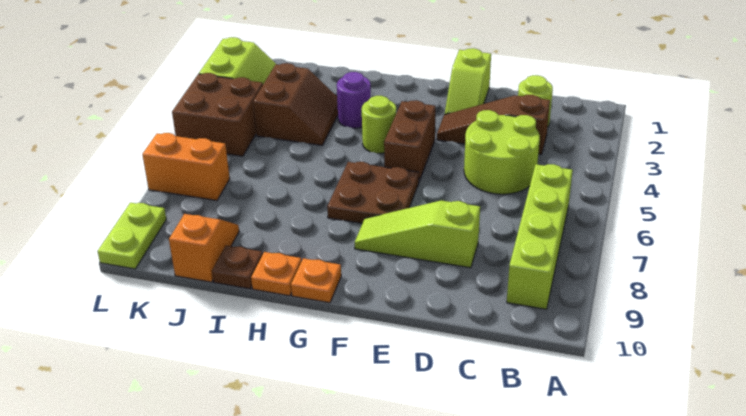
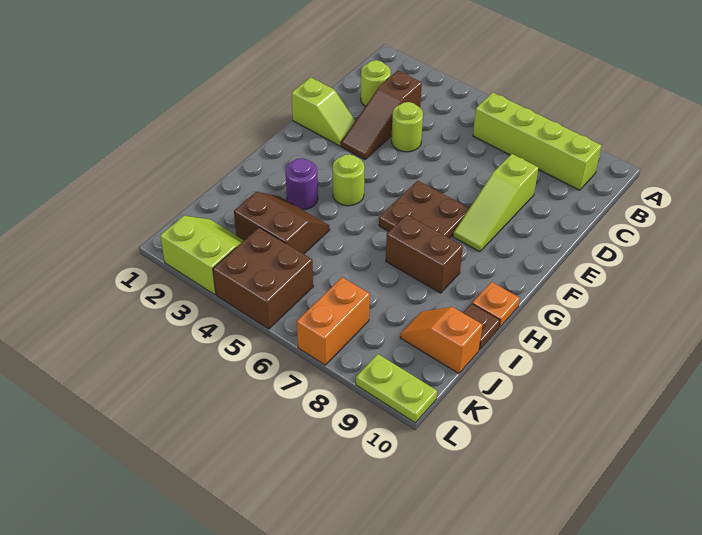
lime 2x2 round brick [464,110,540,194] -> lime 1x1 round brick [391,102,423,152]
brown 1x2 brick [384,100,436,181] -> brown 1x2 brick moved to [386,215,463,293]
orange 1x1 plate [291,258,341,303] -> none

